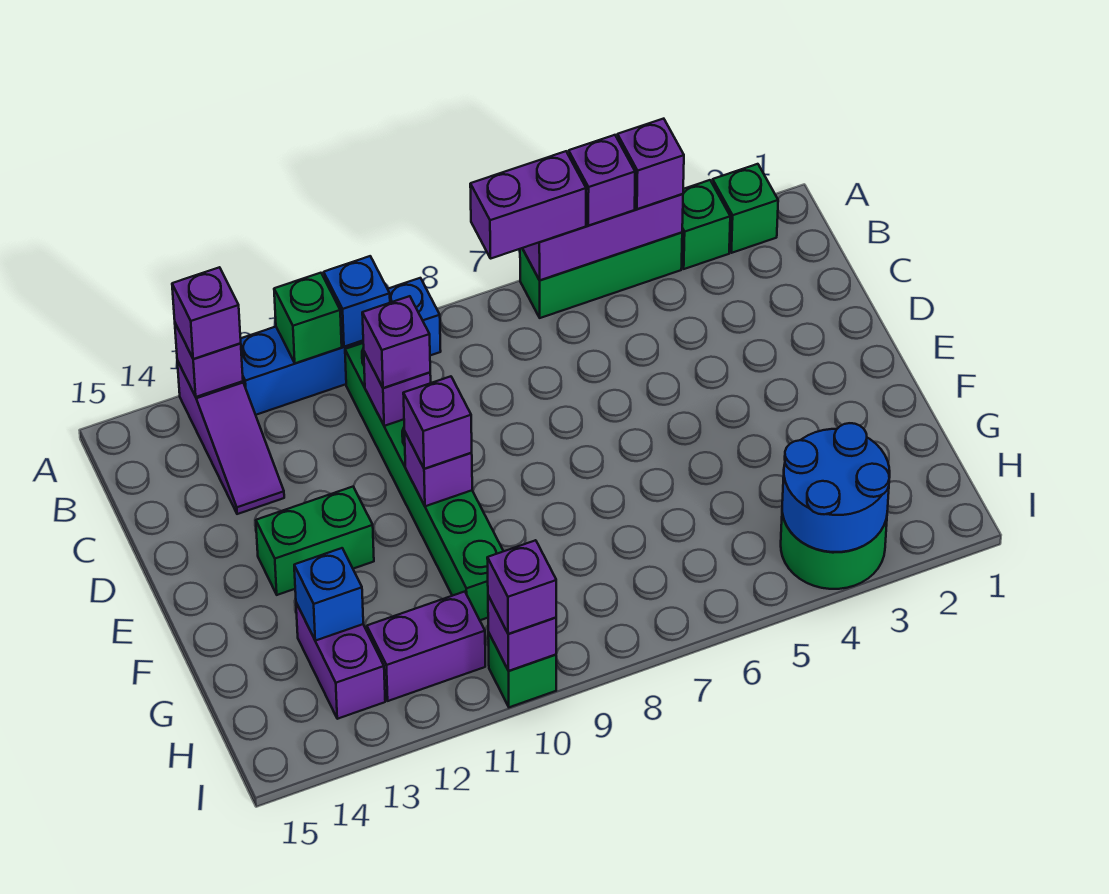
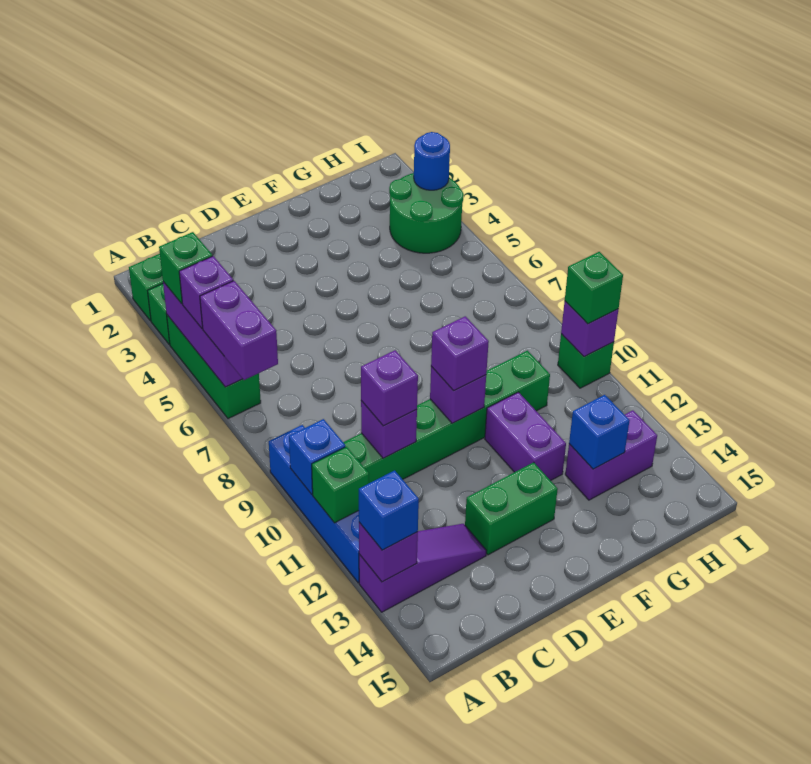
purple 1x1 brick [617,119,684,209] -> green 1x1 brick [159,232,212,304]
purple 1x1 brick [172,267,241,359] -> blue 1x1 brick [359,470,419,550]
green 1x2 brick [256,487,374,595] -> green 1x2 brick turned to [465,462,558,555]
blue 2x2 round brick [782,423,890,552] -> blue 1x1 round brick [414,132,450,190]
purple 1x2 brick [367,592,485,701] -> purple 1x2 brick moved to [485,392,566,481]
purple 1x1 brick [487,540,556,634] -> green 1x1 brick [565,252,623,324]

